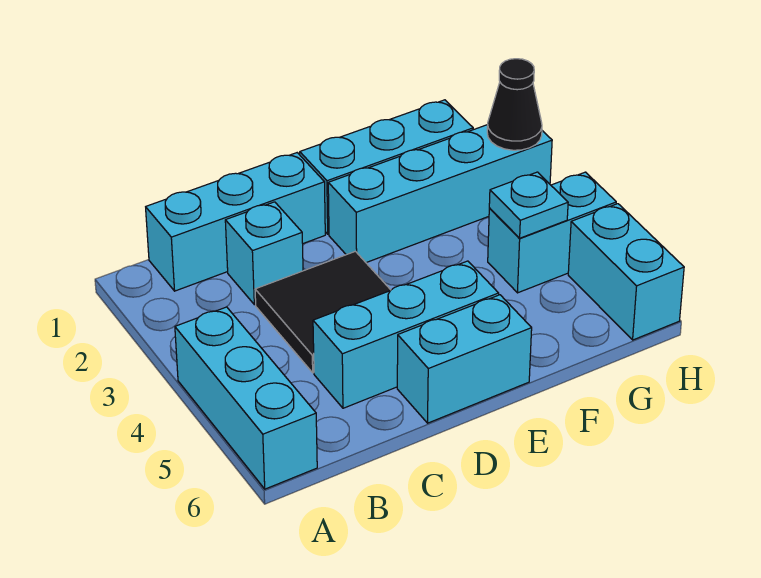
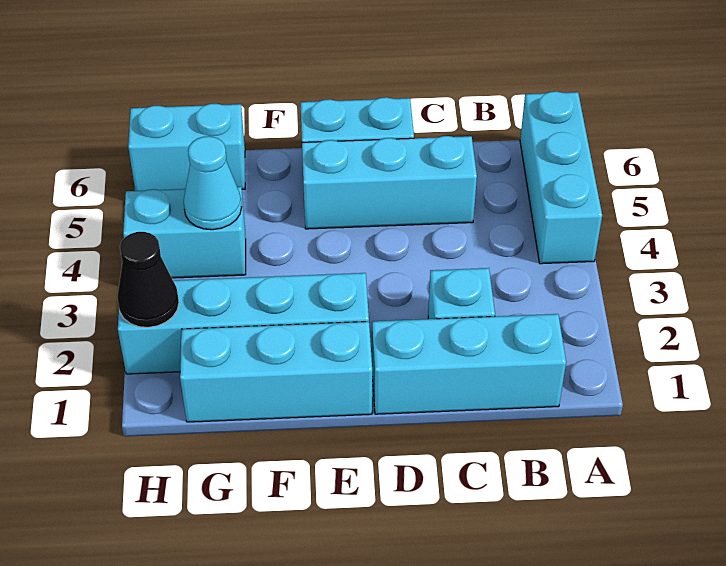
black 2x2 tile [255,251,391,373] -> none
cyan 1x1 plate [489,172,568,238] -> cyan 1x1 cone [183,136,242,230]
cyan 1x2 brick [568,204,684,340] -> cyan 1x2 brick turned to [128,104,245,191]

